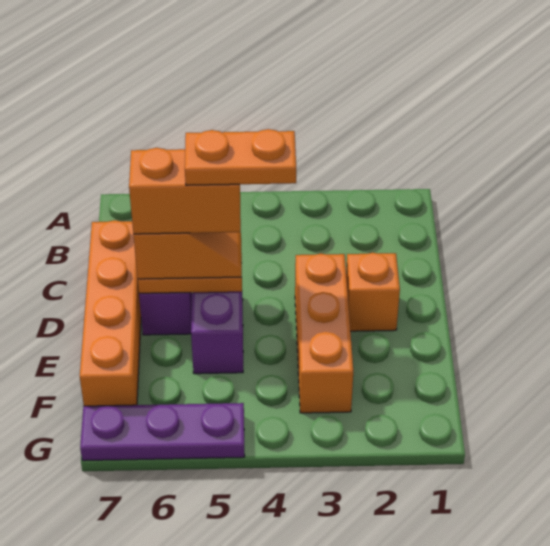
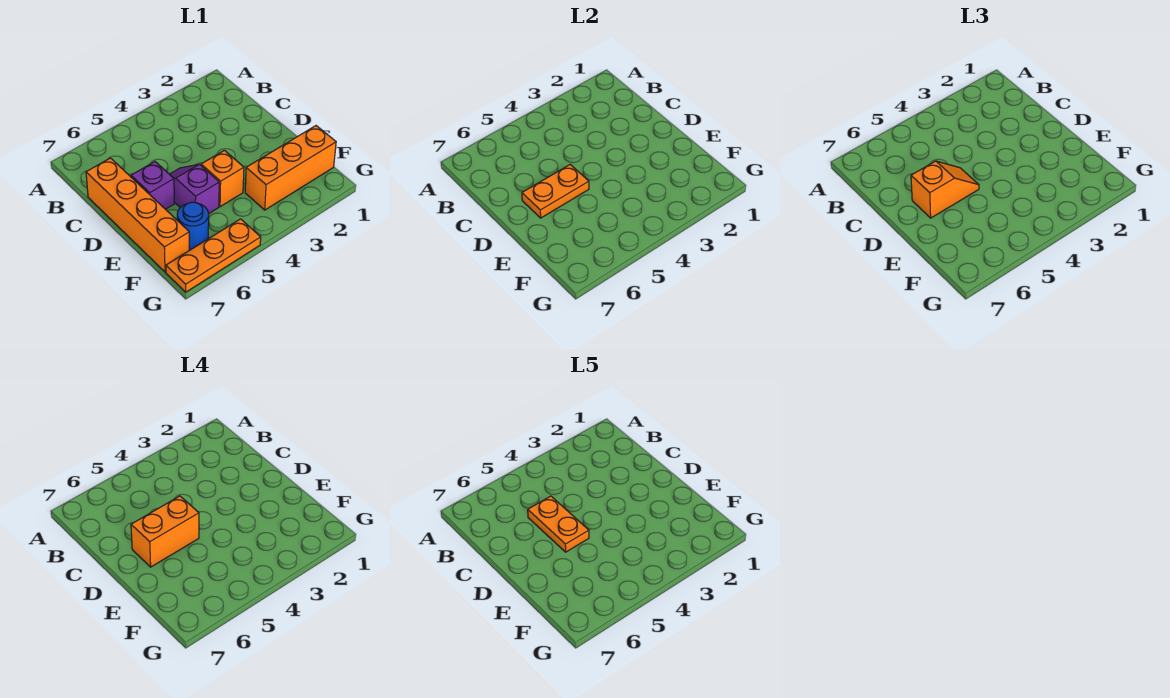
orange 1x1 brick [346,253,400,331] -> orange 1x1 brick moved to [201,150,244,207]
orange 1x3 brick [295,253,353,413] -> orange 1x3 brick turned to [245,126,336,210]
orange 1x2 plate [185,129,296,185] -> orange 1x2 plate turned to [528,496,589,552]
none -> blue 1x1 round brick [177,202,209,250]
purple 1x3 plate [80,403,245,461] -> orange 1x3 plate [166,219,261,292]

